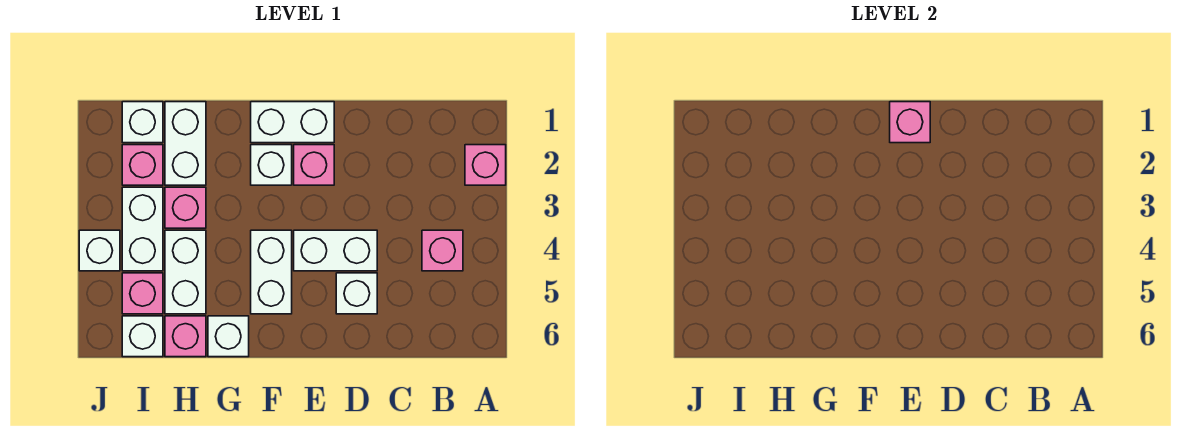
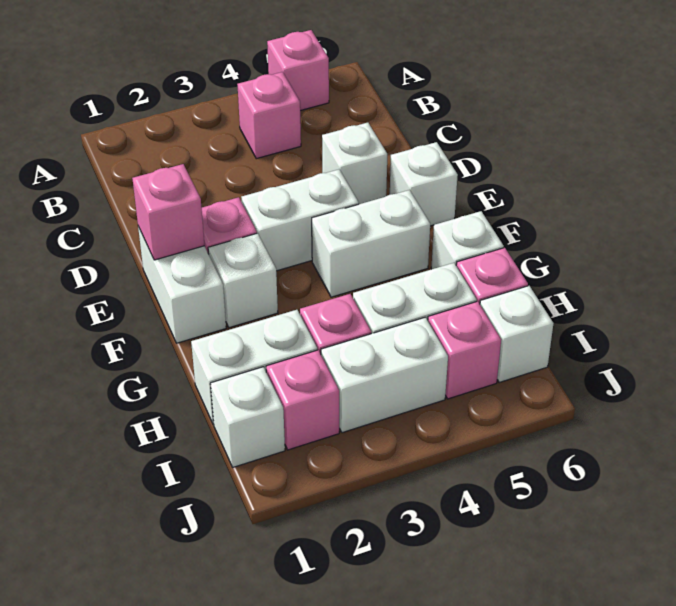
pink 1x1 brick [465,145,506,185] -> pink 1x1 brick moved to [267,30,329,111]
white 1x2 brick [294,230,377,271] -> white 1x2 brick turned to [241,169,359,271]
white 1x1 brick [79,230,120,271] -> white 1x1 brick moved to [390,142,458,226]

